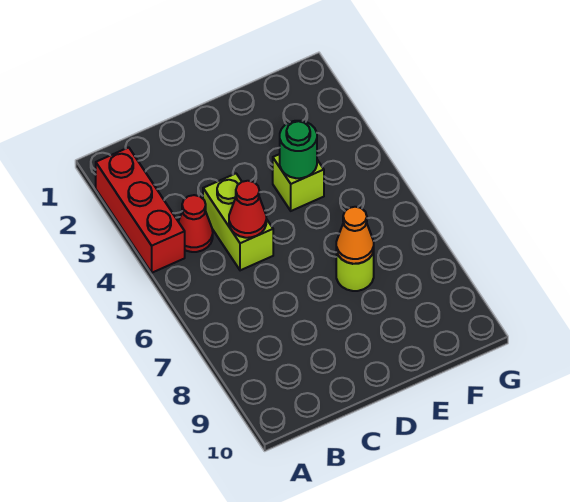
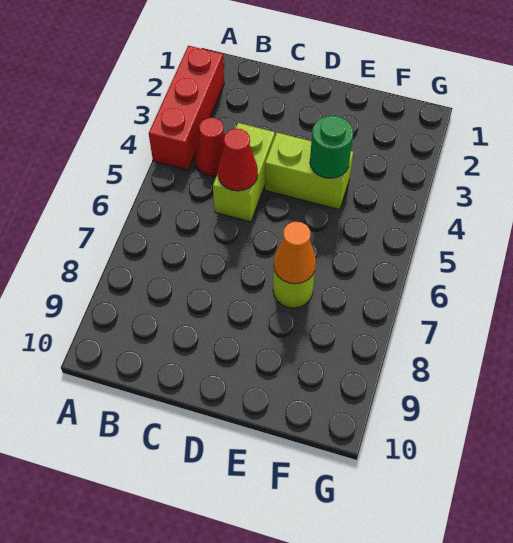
lime 1x1 brick [273,154,324,211] -> lime 1x2 brick [265,133,353,210]

